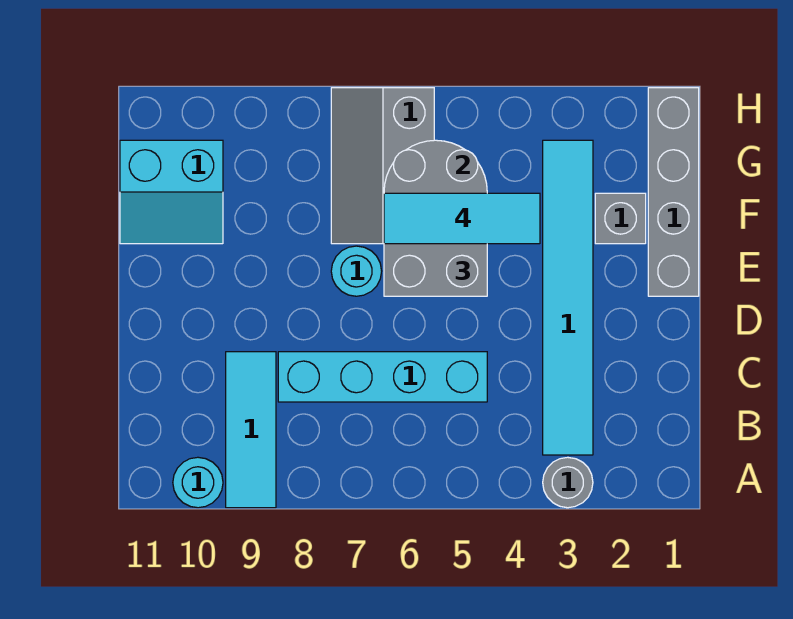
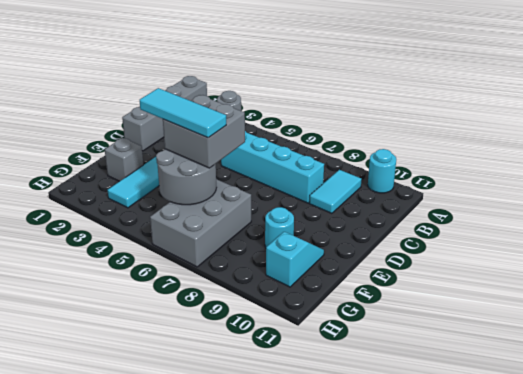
cyan 1x3 tile [226,352,276,508] -> cyan 1x2 tile [309,170,362,213]
grey 1x4 brick [648,88,699,296] -> grey 1x4 brick moved to [122,76,207,151]
cyan 1x1 round brick [331,246,382,296] -> cyan 1x1 round brick moved to [265,207,294,247]
grey 2x3 slope [331,88,434,244] -> grey 2x3 brick [150,179,251,267]
cyan 2x2 slope [120,140,223,244] -> cyan 1x2 slope [266,232,324,287]

